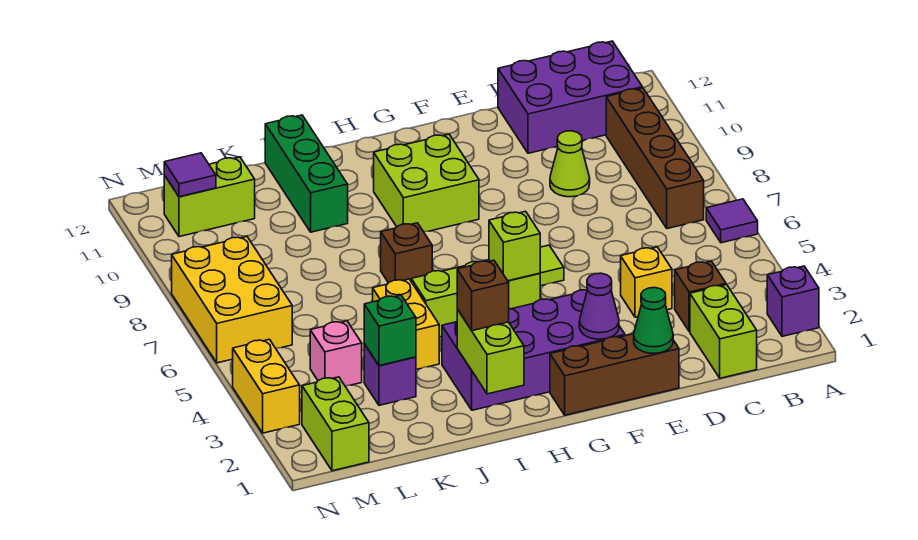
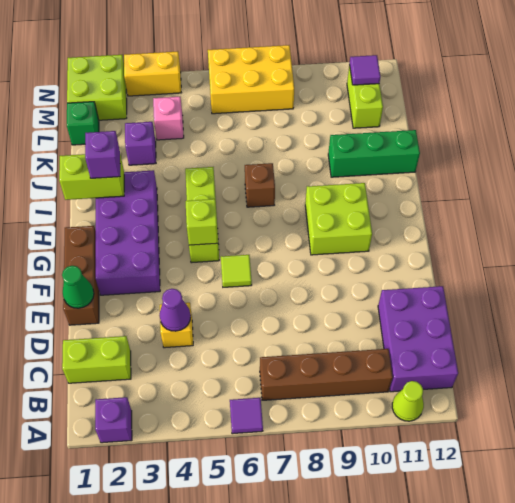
brown 1x1 brick [675,261,726,332] -> none
lime 1x1 cone [550,131,590,197] -> lime 1x1 cone moved to [392,381,424,421]
purple 1x1 cone [579,273,619,339] -> purple 1x1 cone moved to [160,289,191,331]
brown 1x1 brick [457,260,509,331] -> purple 1x1 brick [85,131,120,178]
yellow 1x2 brick [373,279,439,370] -> none
green 1x1 brick [364,295,416,366] -> green 1x1 brick moved to [67,102,99,145]
lime 1x2 brick [302,377,369,471] -> lime 2x2 brick [67,55,127,120]

